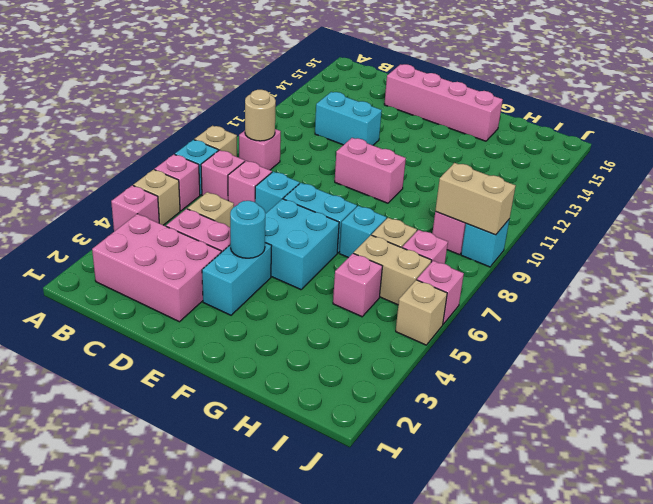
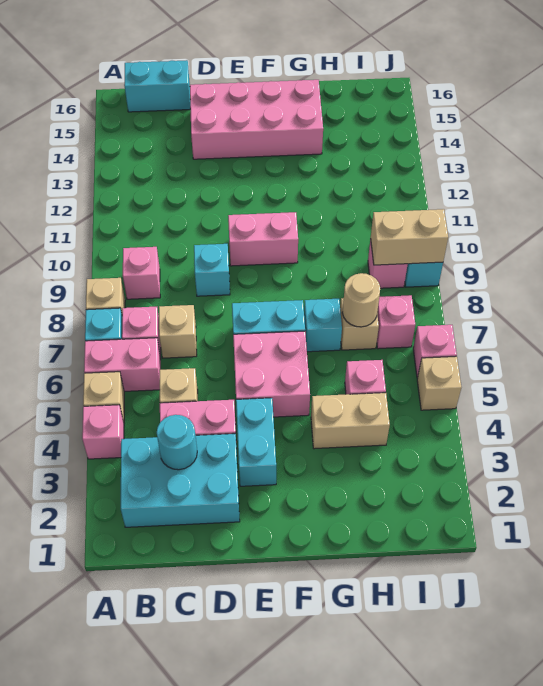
pink 1x1 brick [155,154,200,211] -> pink 1x2 brick [84,338,161,391]
pink 2x3 brick [92,214,221,322] -> cyan 2x3 brick [121,434,240,527]
tan 1x1 round brick [245,90,276,141] -> tan 1x1 round brick moved to [342,273,380,327]
pink 1x1 brick [228,161,272,207] -> tan 1x1 brick [159,305,197,358]
cyan 1x2 brick [315,92,382,145] -> cyan 1x2 brick moved to [124,60,190,112]
cyan 1x1 brick [255,172,300,214] -> cyan 1x1 brick moved to [194,244,230,296]
pink 1x4 brick [384,64,503,141] -> pink 2x4 brick [190,80,323,159]
cyan 1x1 round brick [230,201,265,258] -> cyan 1x1 round brick moved to [157,415,197,470]
cyan 2x2 brick [265,199,339,290] -> pink 2x2 brick [233,331,310,417]
tan 1x2 brick [354,235,432,305] -> tan 1x2 brick moved to [311,393,390,449]

